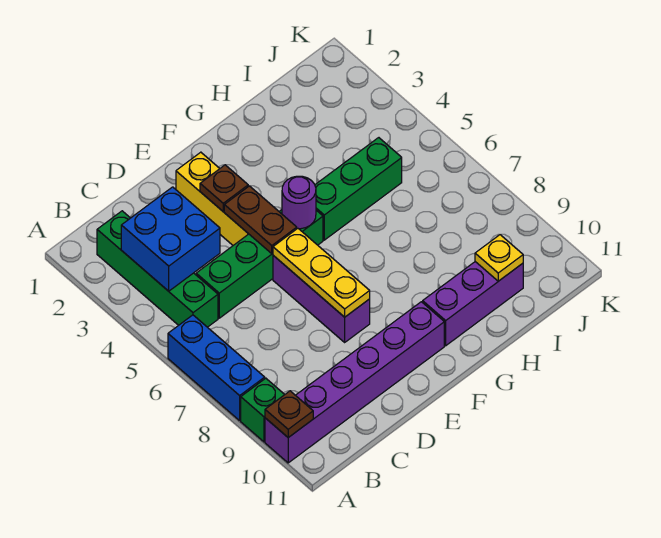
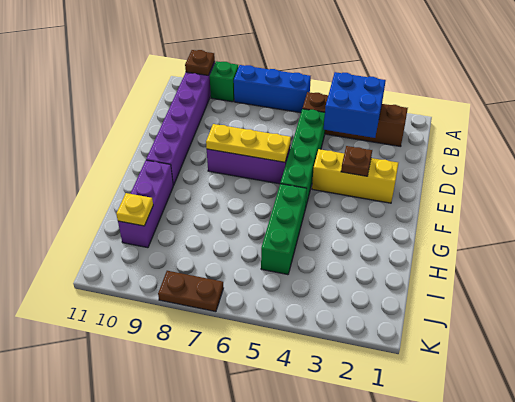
green 1x4 brick [97,211,218,327] -> brown 1x4 brick [303,92,408,147]
brown 1x2 plate [224,186,297,254] -> brown 1x2 plate moved to [158,271,223,312]
purple 1x1 round brick [282,176,316,229] -> none

